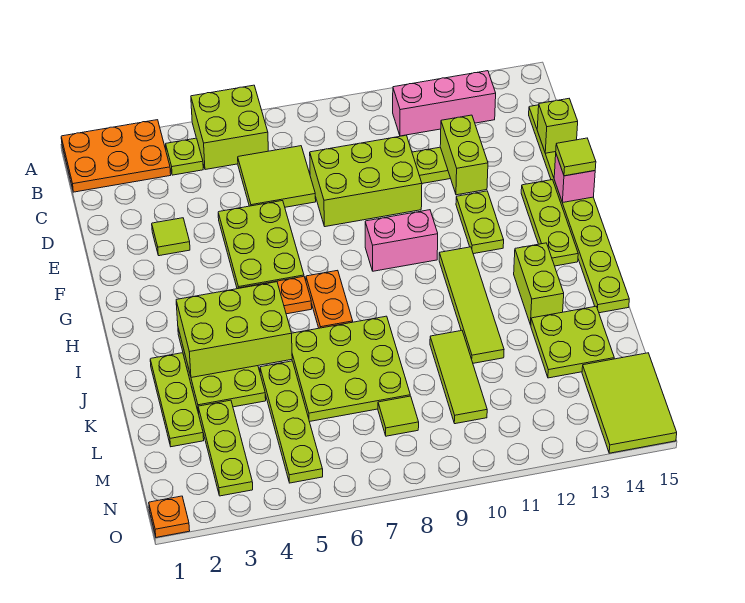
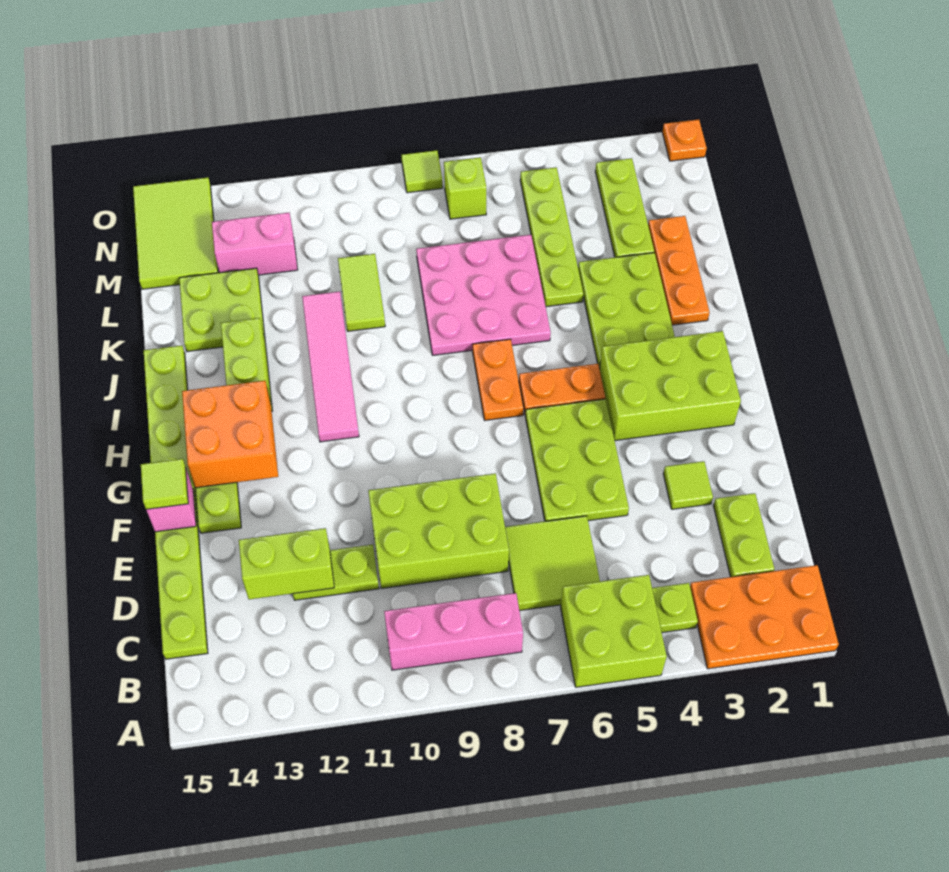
pink 1x3 brick [393,71,496,136] -> pink 1x3 brick moved to [384,593,523,670]
lime 1x2 brick [440,115,488,195] -> lime 1x2 brick turned to [239,528,334,599]
lime 1x1 brick [537,99,578,153] -> lime 1x1 brick moved to [444,157,486,219]
lime 1x2 plate [456,191,504,254] -> lime 1x2 plate moved to [713,493,774,577]
pink 1x2 brick [365,210,438,271] -> pink 1x2 brick moved to [212,213,298,275]
none -> orange 2x2 brick [182,381,278,488]
lime 1x4 tile [439,247,504,363] -> pink 1x4 tile [302,291,359,442]
lime 2x3 brick [176,282,292,378] -> lime 2x3 brick moved to [600,331,741,441]
lime 1x3 plate [150,353,204,447] -> orange 1x3 plate [648,216,710,325]
lime 3x3 plate [292,316,410,422] -> pink 3x3 plate [416,235,551,355]
lime 1x3 tile [430,331,487,424] -> lime 1x2 tile [338,254,385,331]
lime 1x1 tile [378,396,419,436] -> lime 1x1 tile moved to [402,150,443,193]

